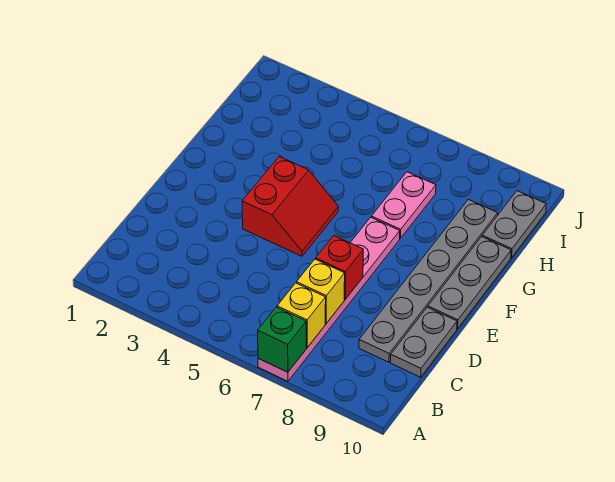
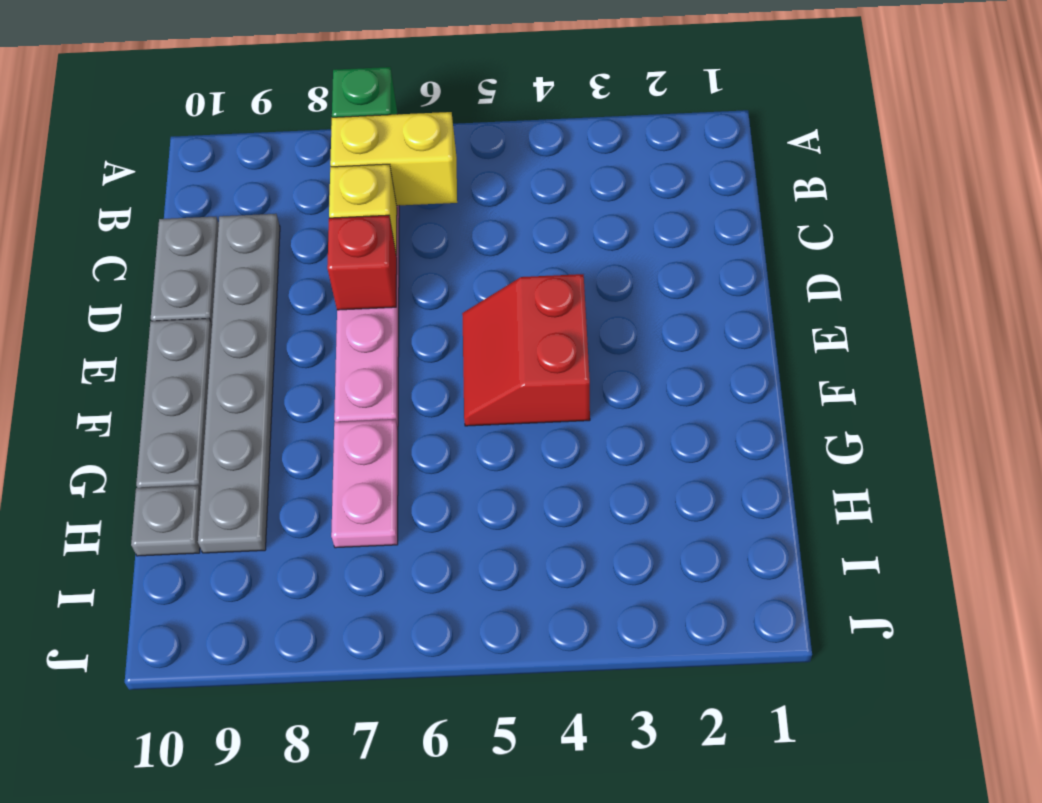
yellow 1x1 brick [277,283,326,348] -> yellow 1x2 brick [330,112,457,206]
grey 1x2 plate [482,191,546,258] -> grey 1x1 plate [131,486,201,556]

